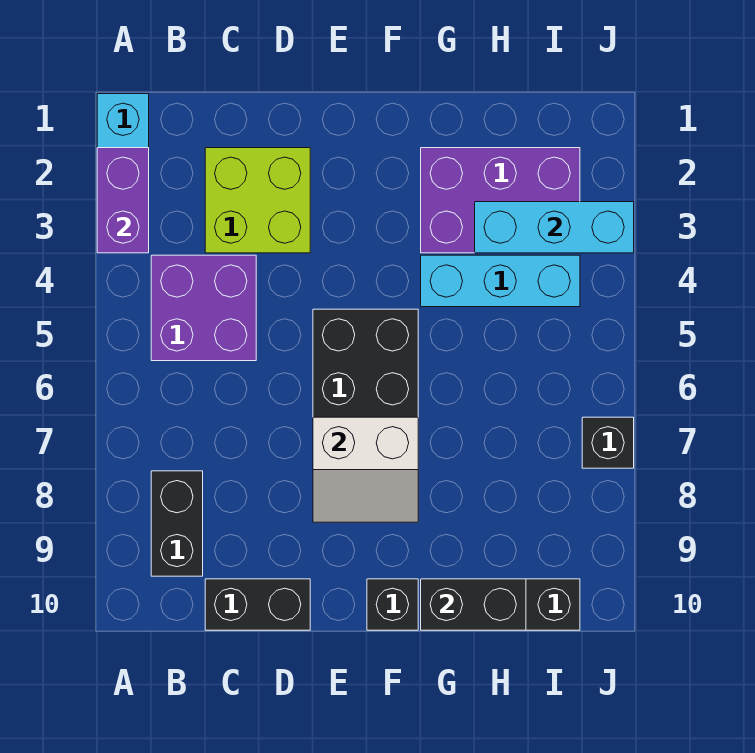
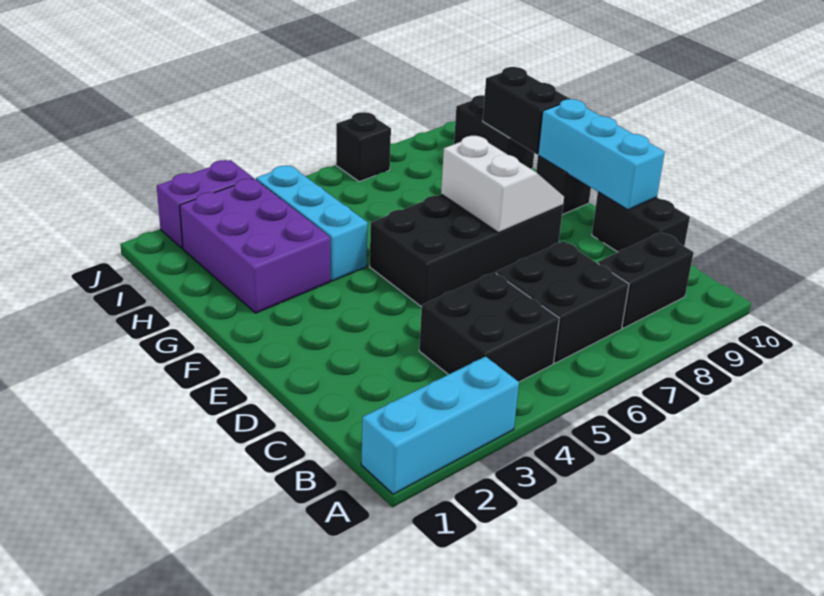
purple 1x2 brick [97,148,149,253] -> purple 1x2 brick moved to [157,160,253,248]
purple 2x2 brick [151,255,256,361] -> black 2x2 brick [419,272,559,382]
none -> black 2x2 brick [496,241,629,363]
lime 2x2 brick [205,148,310,253] -> none
cyan 1x3 brick [475,202,634,253] -> cyan 1x3 brick moved to [538,99,665,210]

